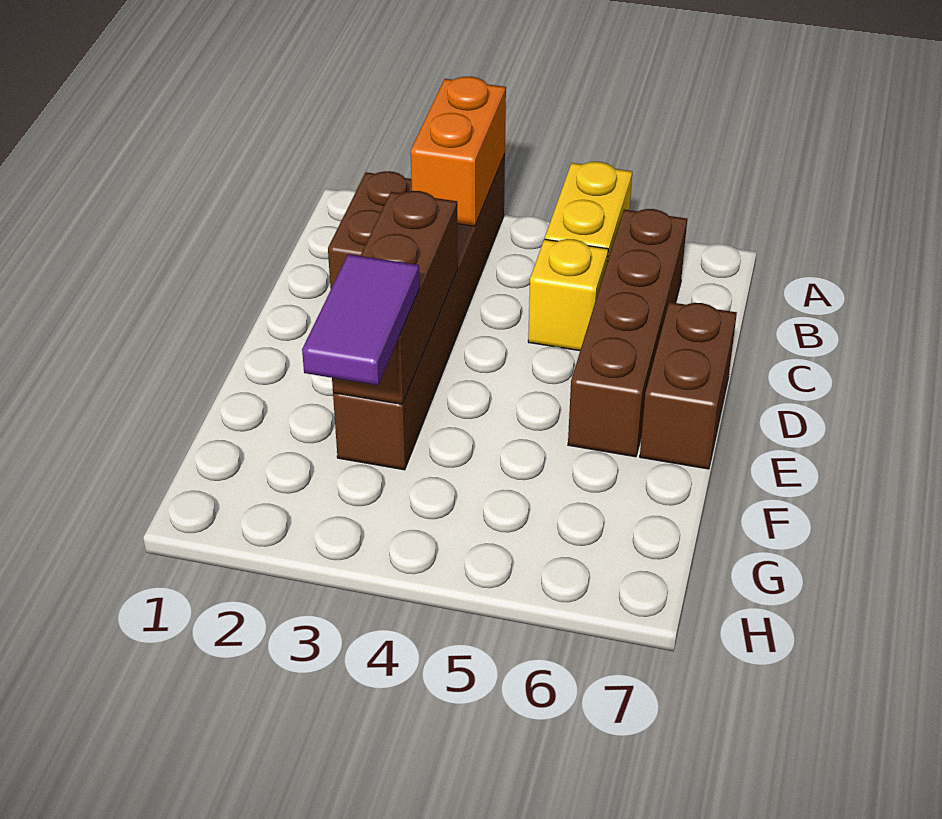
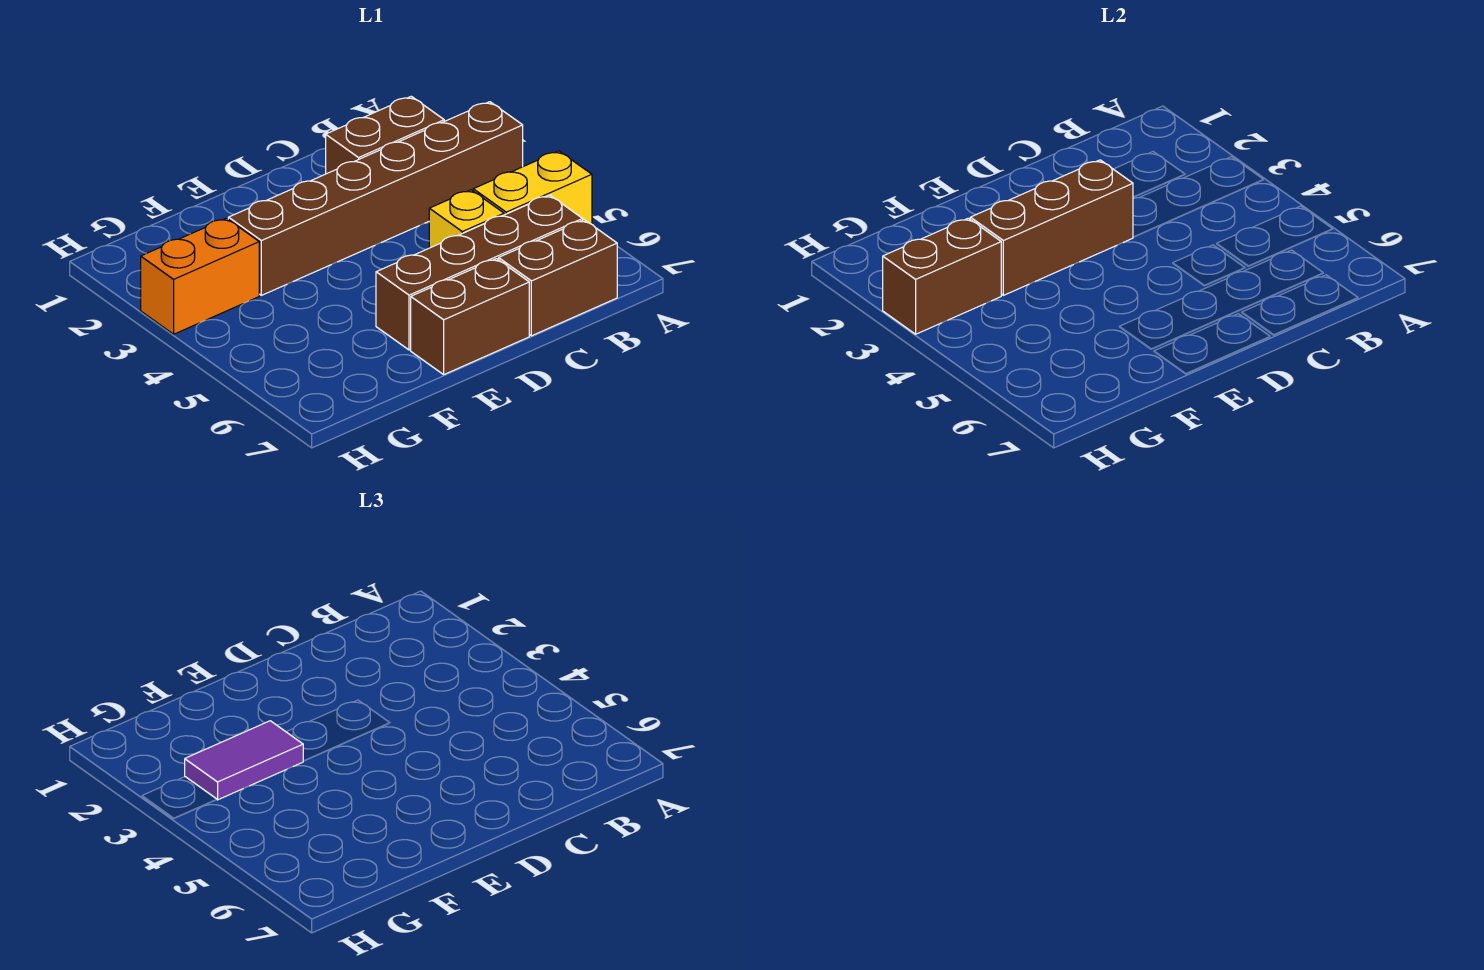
orange 1x2 brick [411,76,506,226] -> orange 1x2 brick moved to [141,218,259,334]
none -> brown 1x2 brick [499,220,617,336]
none -> brown 1x2 brick [883,218,1001,334]

